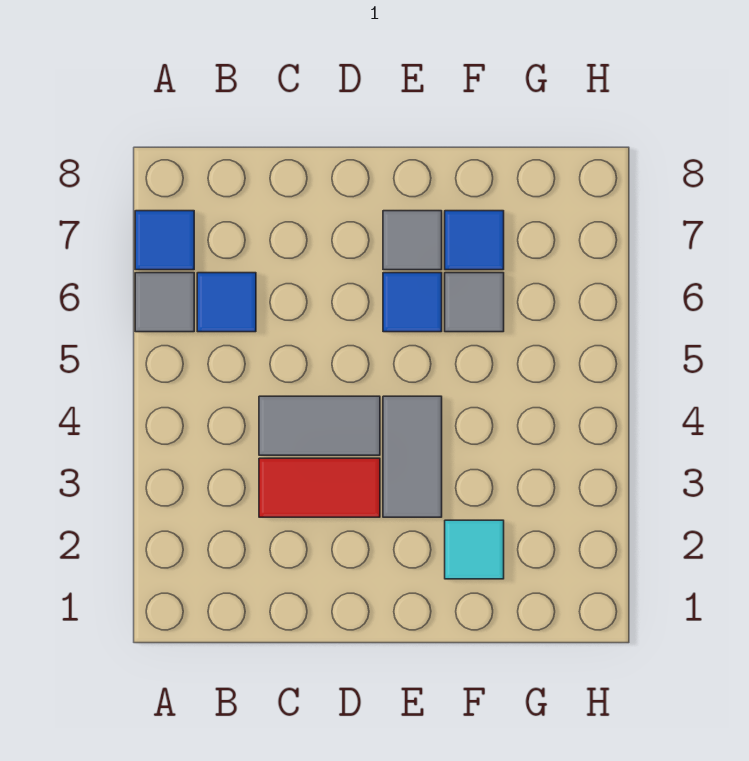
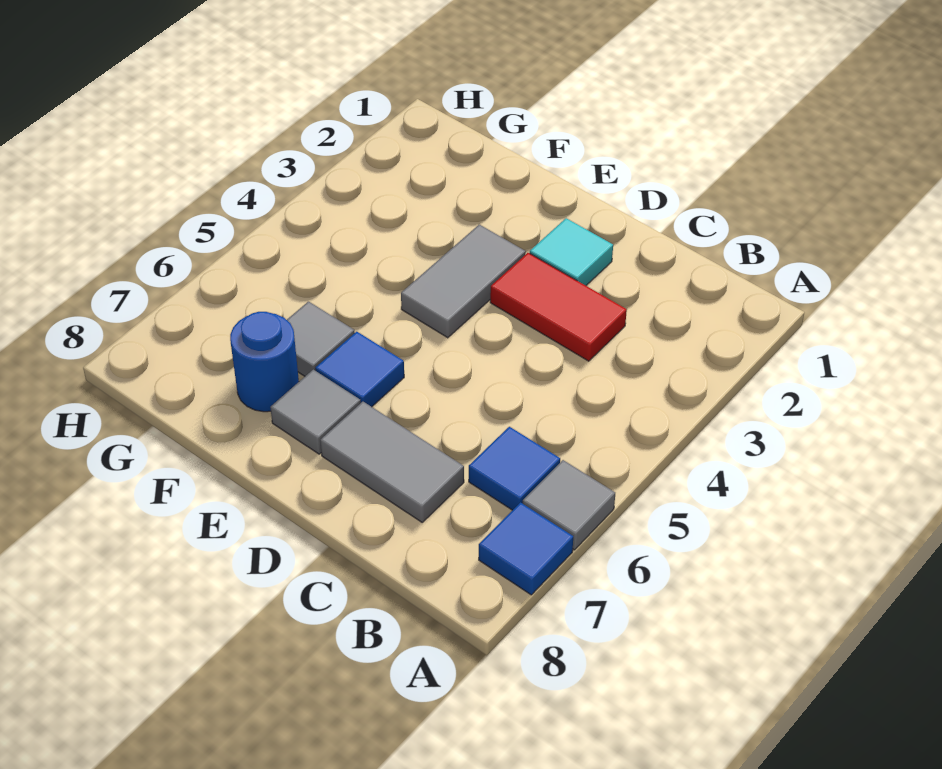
grey 1x2 tile [259,396,380,455] -> grey 1x2 tile moved to [320,402,464,522]
cyan 1x1 tile [445,520,504,579] -> cyan 1x1 tile moved to [530,218,613,285]
blue 1x1 tile [445,211,504,270] -> blue 1x1 round brick [230,312,299,412]

